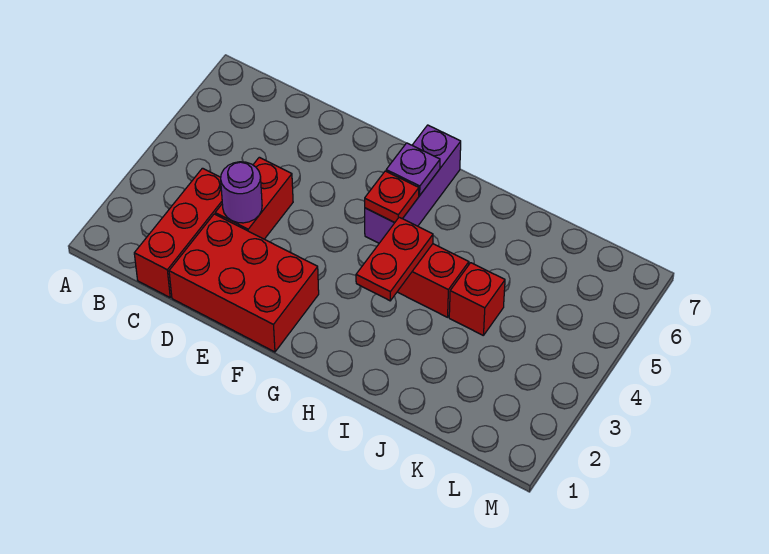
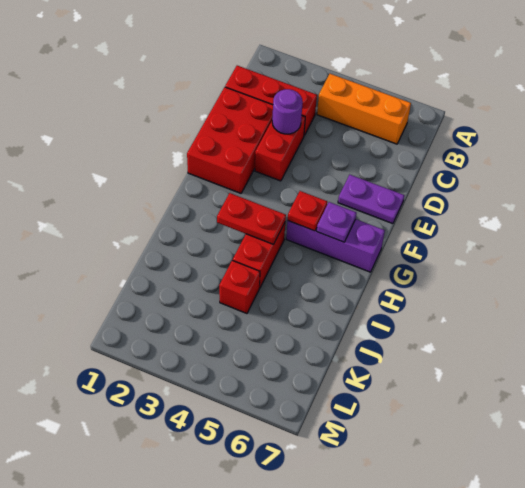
none -> orange 1x3 brick [317,74,411,144]
red 1x2 brick [215,157,293,239] -> red 1x2 brick turned to [255,116,305,181]
none -> purple 1x2 plate [338,175,404,224]

